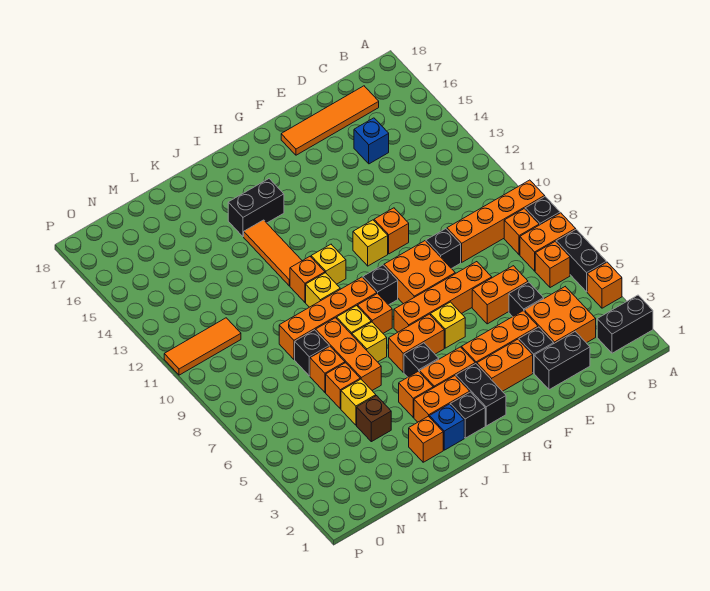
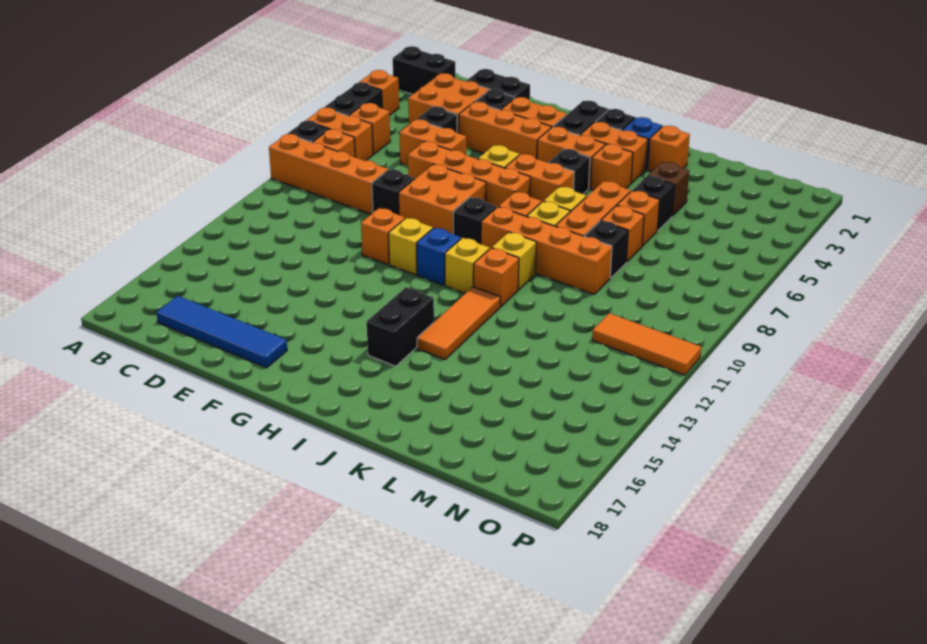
orange 1x4 tile [281,86,379,155] -> blue 1x4 tile [157,296,287,368]
blue 1x1 brick [354,118,389,164] -> blue 1x1 brick moved to [417,228,461,285]
black 1x2 brick [228,179,284,237] -> black 1x2 brick turned to [367,287,434,366]
yellow 1x1 brick [341,379,376,425] -> black 1x1 brick [633,176,675,231]

